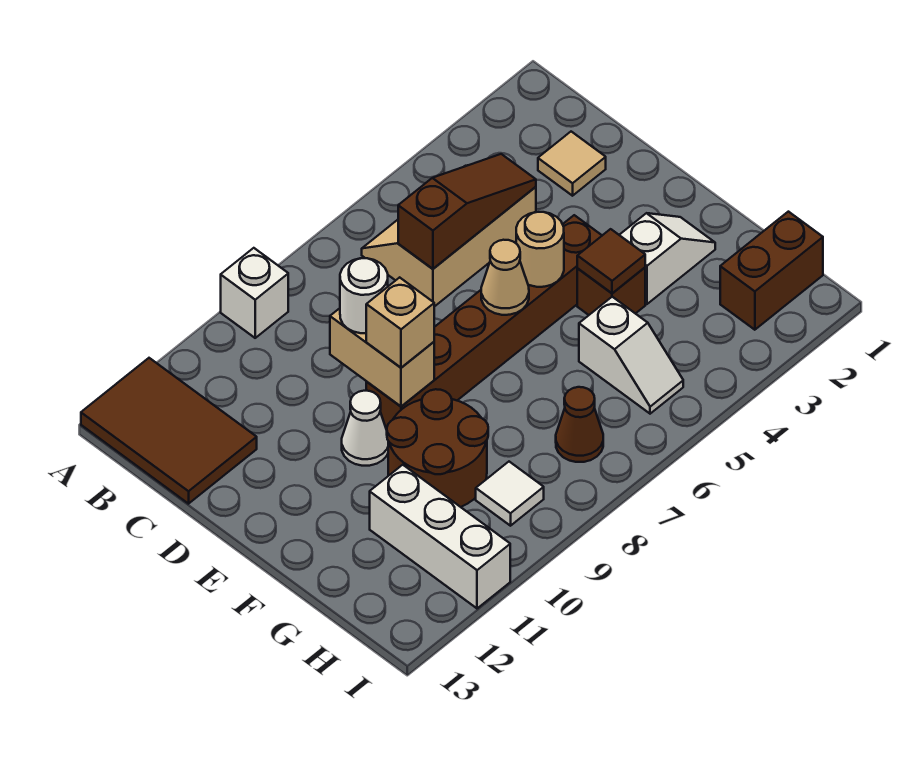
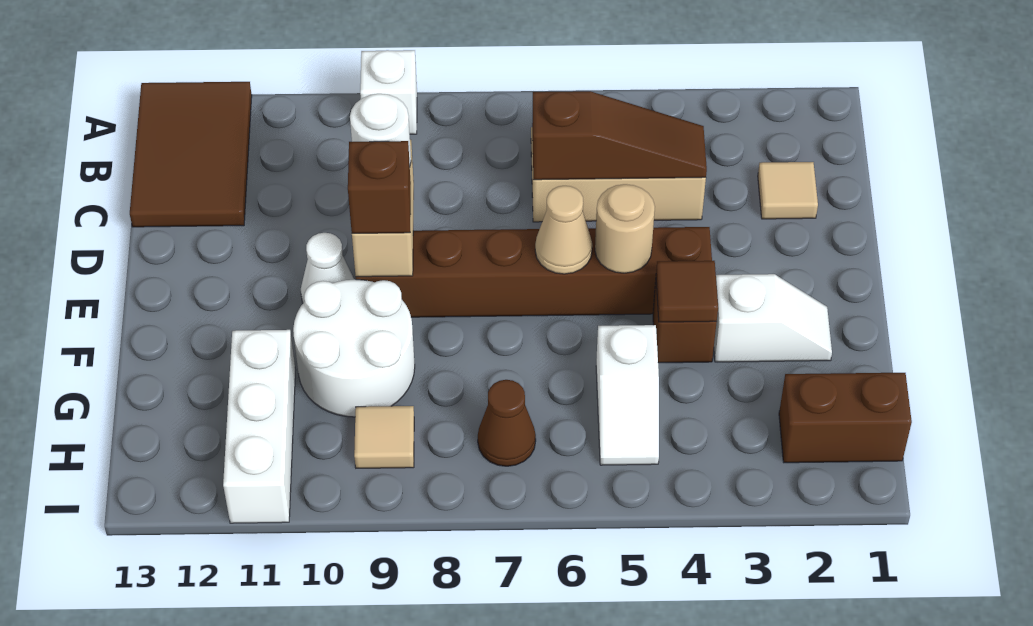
tan 1x1 brick [366,277,434,368] -> brown 1x1 brick [348,141,411,233]
brown 2x2 round brick [387,389,488,507] -> white 2x2 round brick [293,280,415,417]
white 1x1 tile [476,462,544,526] -> tan 1x1 tile [354,406,414,468]

